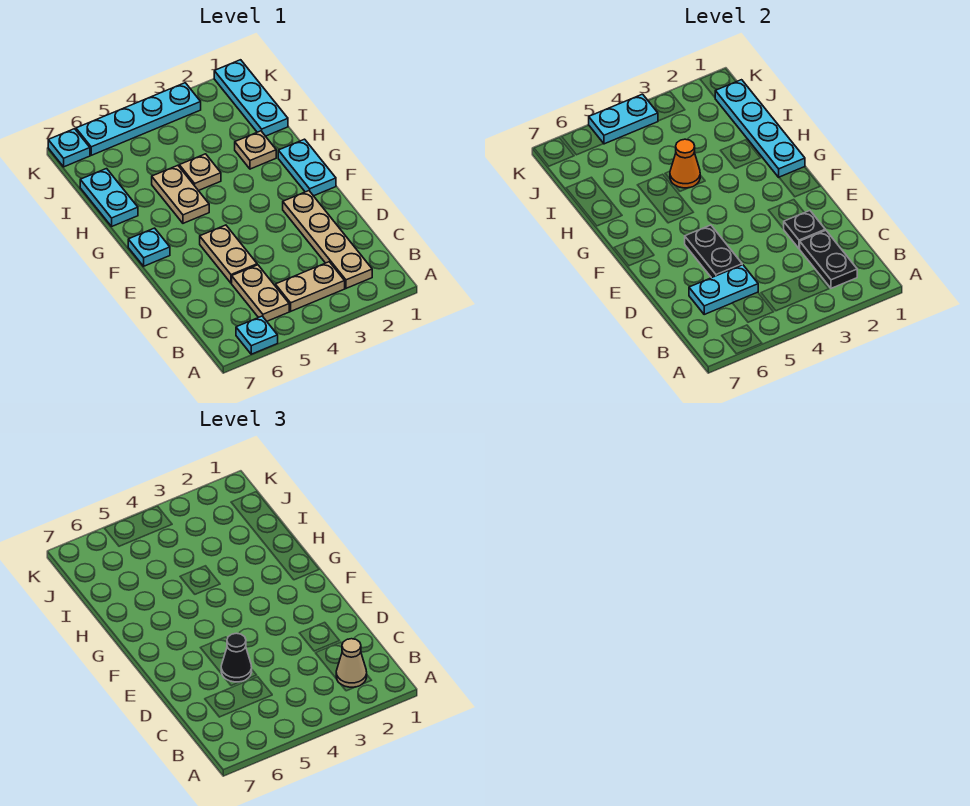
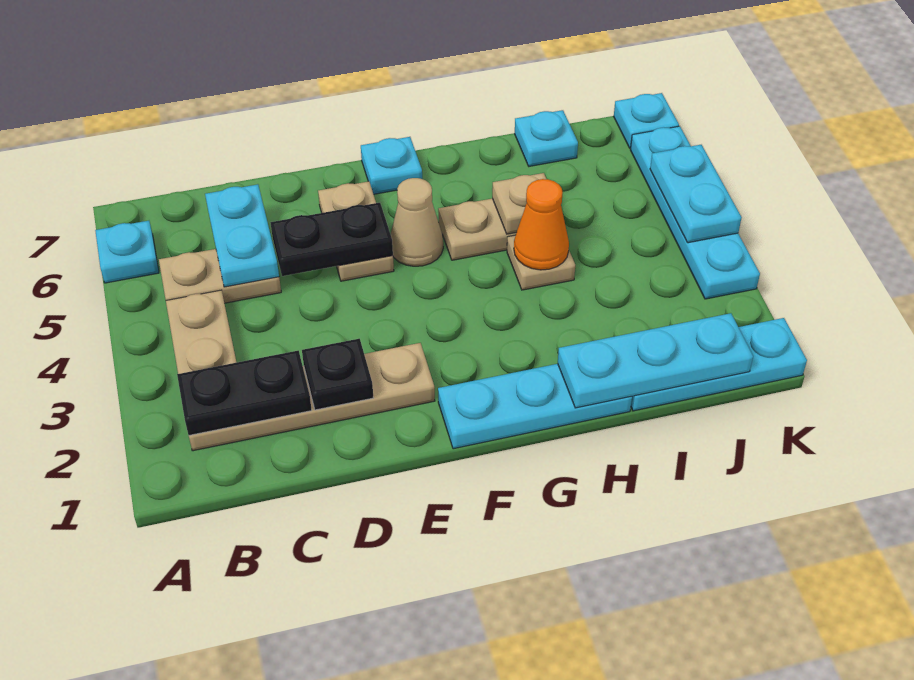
tan 1x1 cone [336,639,367,687] -> tan 1x1 cone moved to [391,178,443,266]
tan 1x2 plate [200,225,257,283] -> tan 1x2 plate turned to [318,181,394,281]
black 1x1 cone [221,633,252,682] -> none
cyan 1x2 plate [278,139,336,196] -> cyan 1x3 plate [438,364,632,449]
cyan 1x4 plate [715,80,805,177] -> cyan 1x3 plate [558,313,753,408]
tan 1x1 plate [235,131,276,169] -> tan 1x1 plate moved to [492,173,546,234]
cyan 1x2 plate [80,169,138,226] -> cyan 1x1 plate [515,110,578,166]

